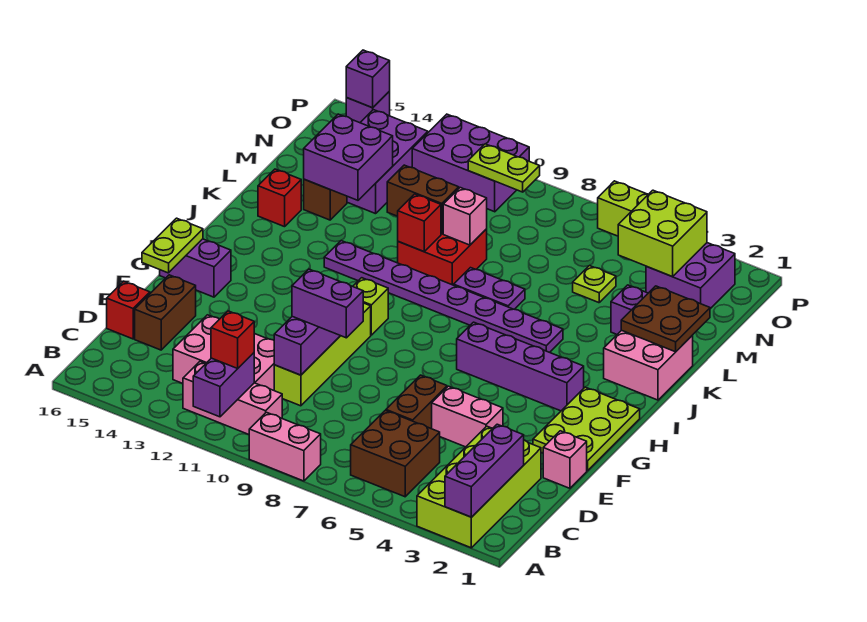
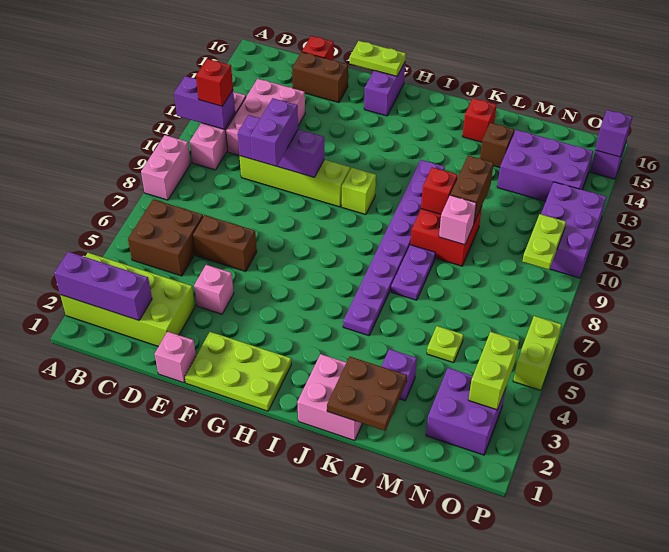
pink 1x2 brick [432,386,503,447] -> pink 1x1 brick [194,265,234,314]
purple 1x4 brick [457,322,584,411] -> none
purple 2x2 brick [304,114,393,200] -> none
lime 2x2 brick [618,190,707,277] -> lime 1x2 brick [469,332,519,410]

